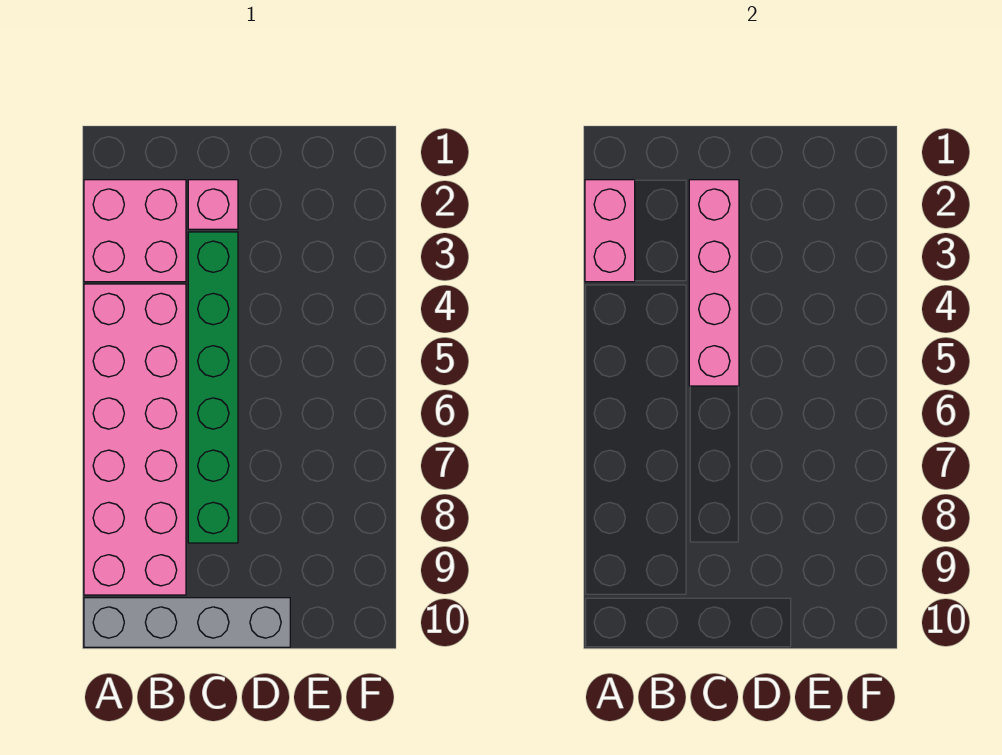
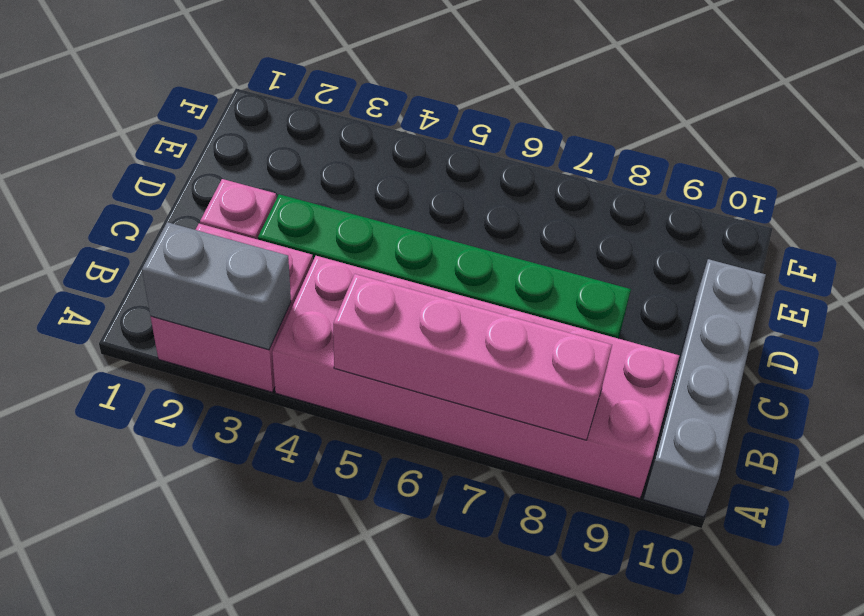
pink 1x2 brick [585,180,635,282] -> grey 1x2 brick [142,222,291,350]
pink 1x4 brick [689,180,739,386] -> pink 1x4 brick moved to [333,274,612,440]

